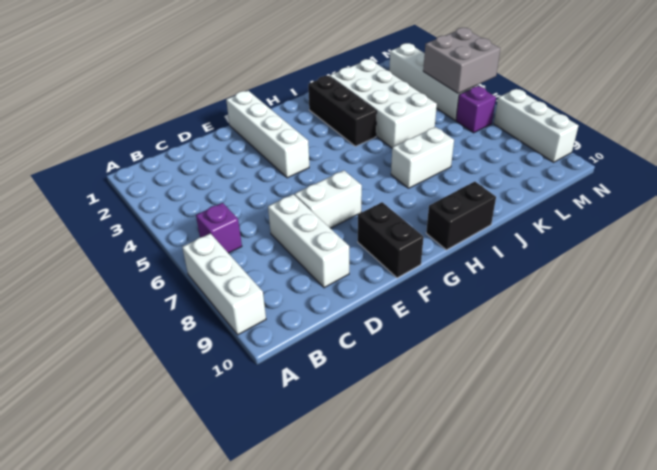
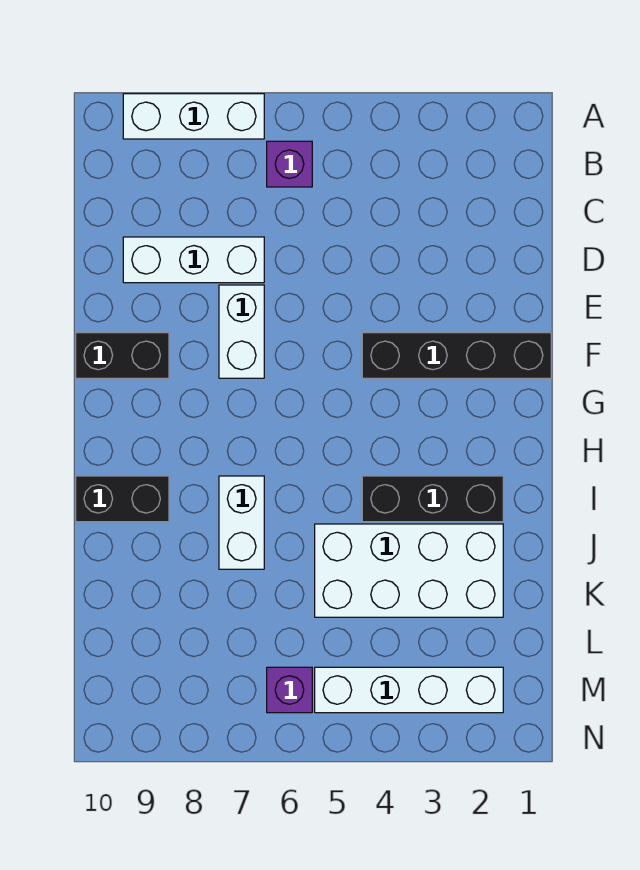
white 1x4 brick [226,91,309,178] -> black 1x4 brick [362,333,551,378]
black 1x2 brick [426,182,496,250] -> black 1x2 brick turned to [76,476,169,522]
grey 2x2 brick [423,28,500,94] -> none
white 1x3 brick [494,89,578,162] -> none

